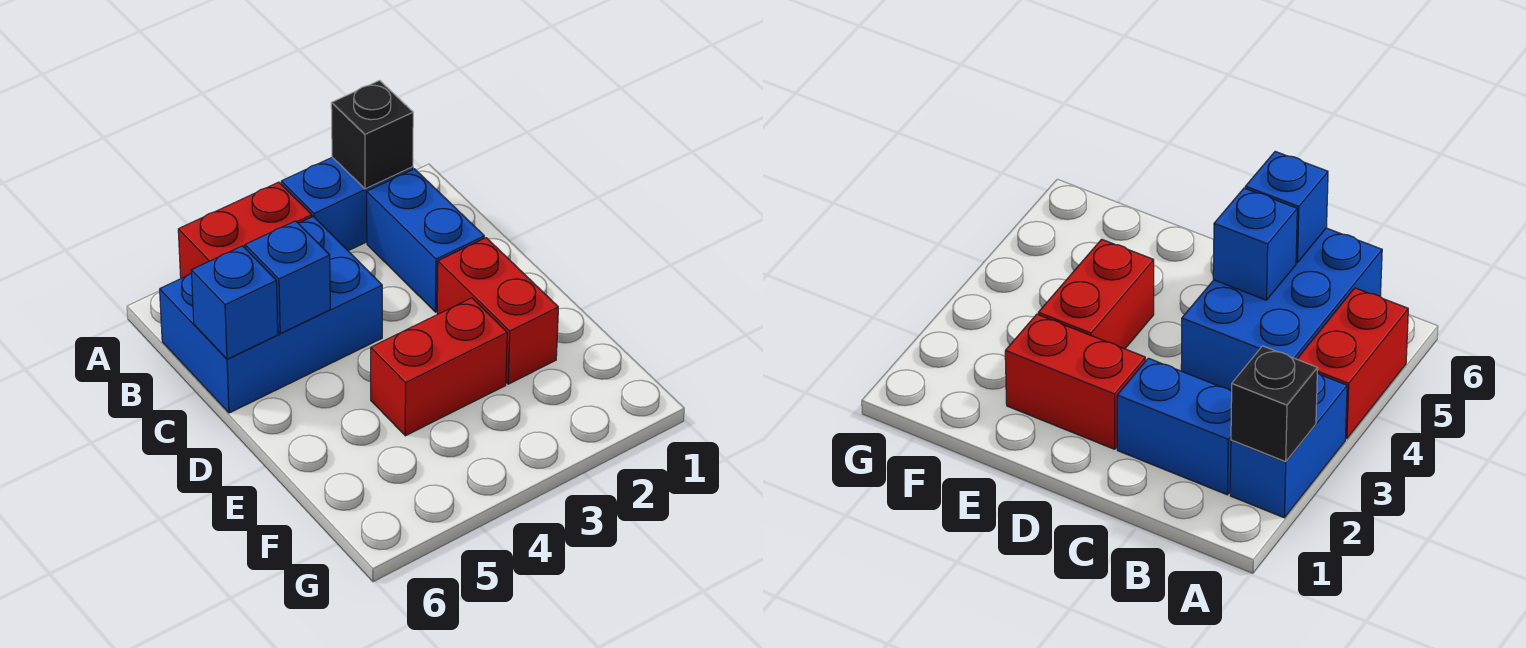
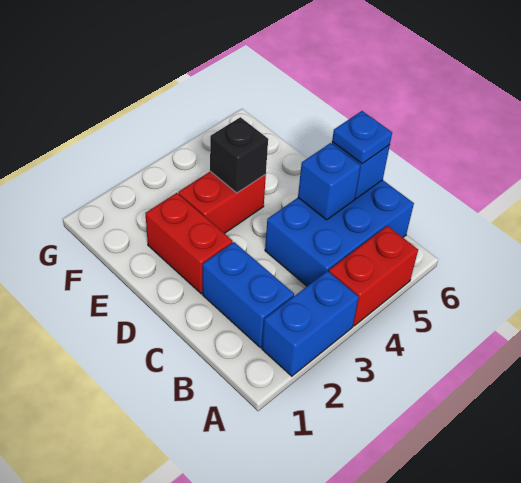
black 1x1 brick [331,81,413,189] -> black 1x1 brick moved to [210,117,268,193]
none -> blue 1x1 plate [332,111,392,164]

